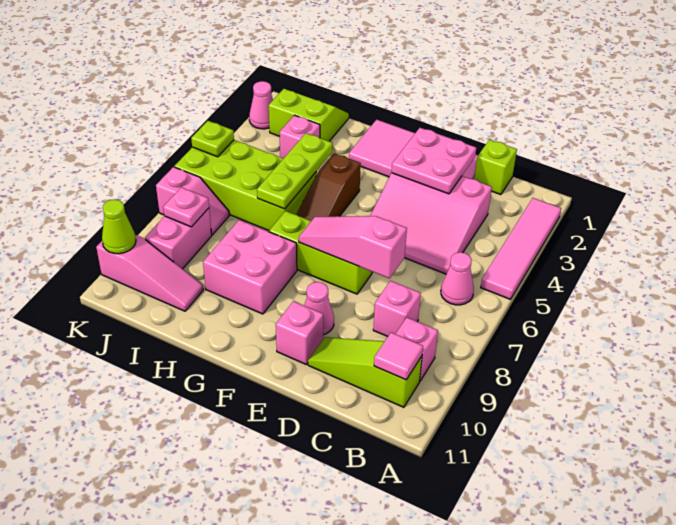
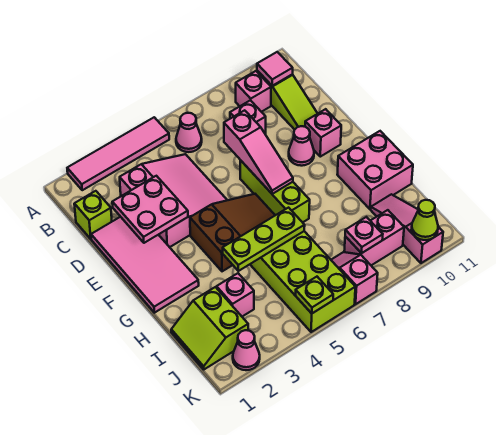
brown 1x3 slope [296,153,361,221] -> brown 2x3 slope [190,194,275,271]
pink 2x2 brick [203,220,297,314] -> pink 2x2 brick moved to [337,131,413,209]

